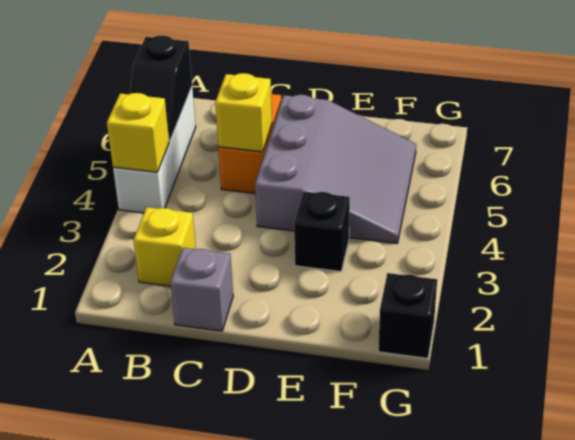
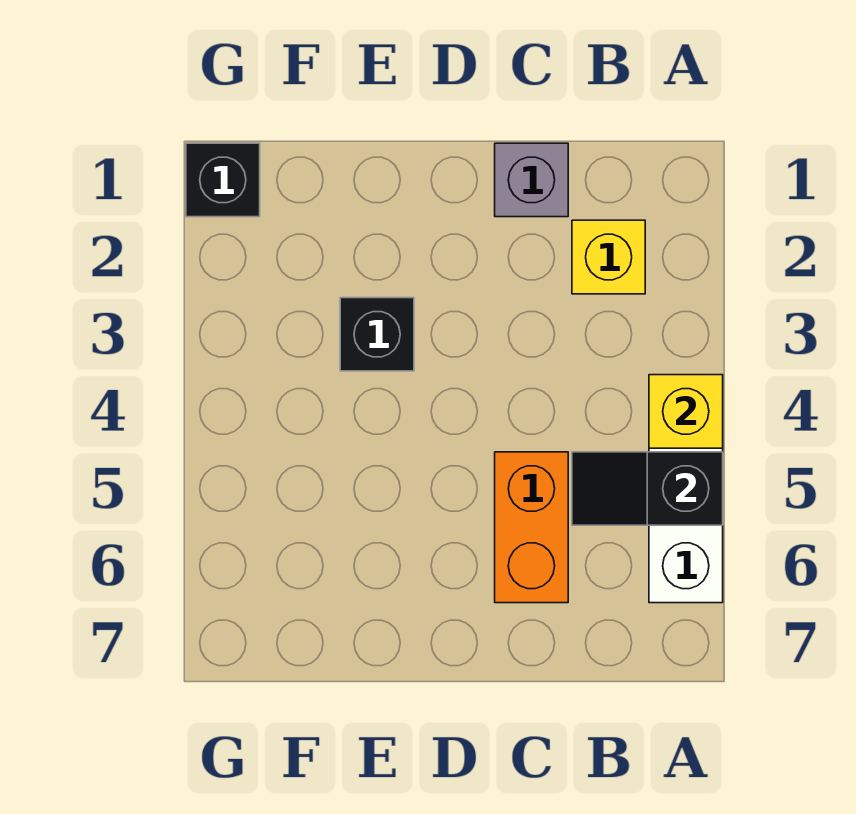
black 1x2 slope [130,36,192,141] -> black 1x2 slope turned to [572,452,723,525]
yellow 1x1 brick [215,73,272,152] -> none
grey 3x3 slope [255,95,416,243] -> none

